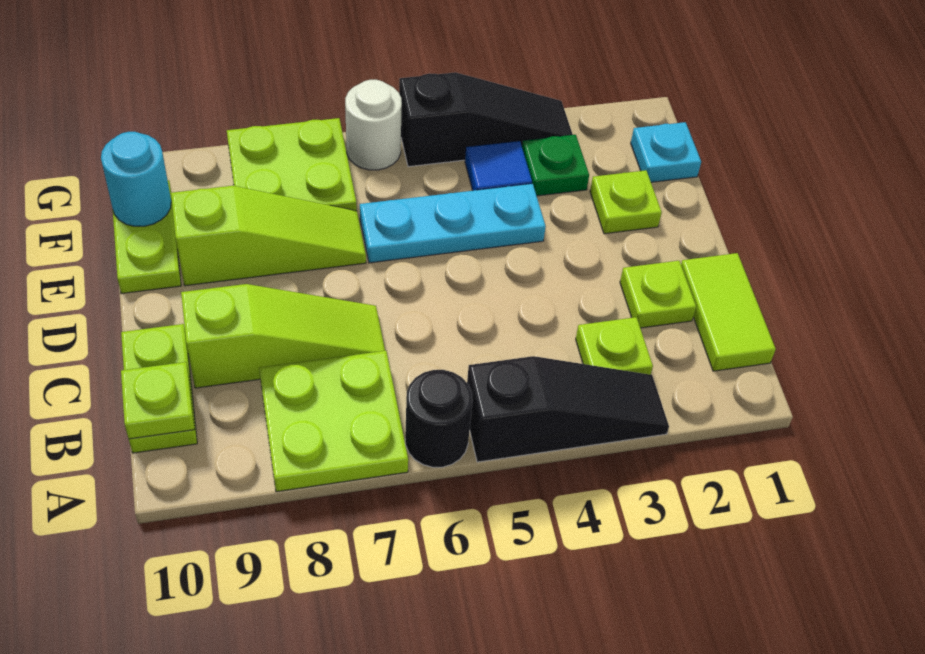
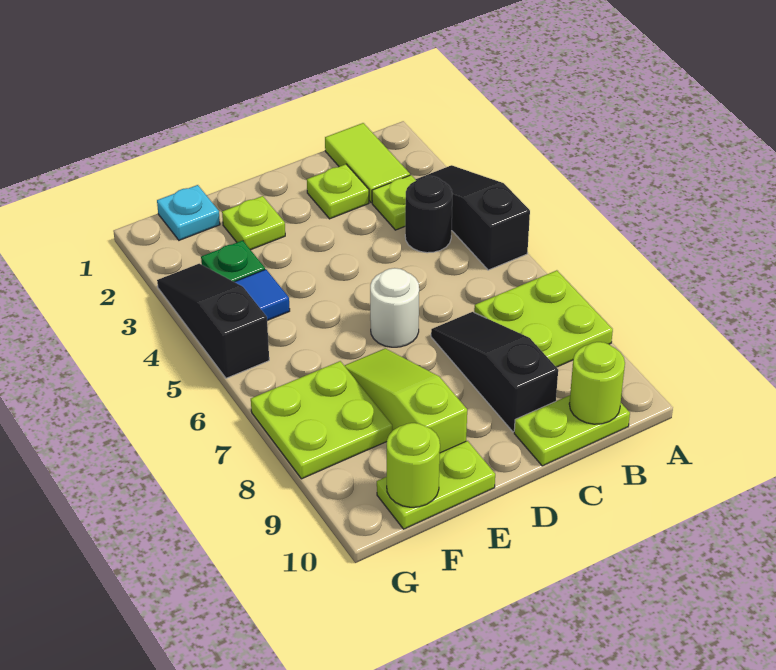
black 1x1 round brick [405,370,472,467] -> black 1x1 round brick moved to [405,176,452,253]
lime 1x2 tile [681,253,776,371] -> lime 1x2 tile turned to [325,123,410,203]
lime 1x1 plate [121,362,195,439] -> lime 1x1 round brick [569,342,625,424]
lime 1x3 slope [181,284,385,388] -> black 1x3 slope [431,312,558,432]
cyan 1x3 plate [360,184,546,263] -> none
cyan 1x1 round brick [101,132,171,226] -> lime 1x1 round brick [387,423,440,507]
white 1x1 round brick [345,80,402,170] -> white 1x1 round brick moved to [370,268,419,347]

